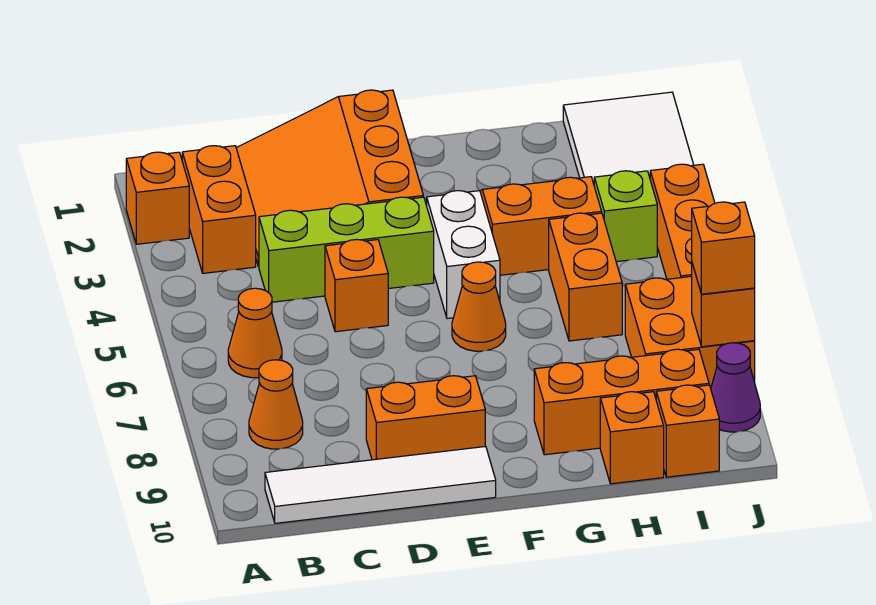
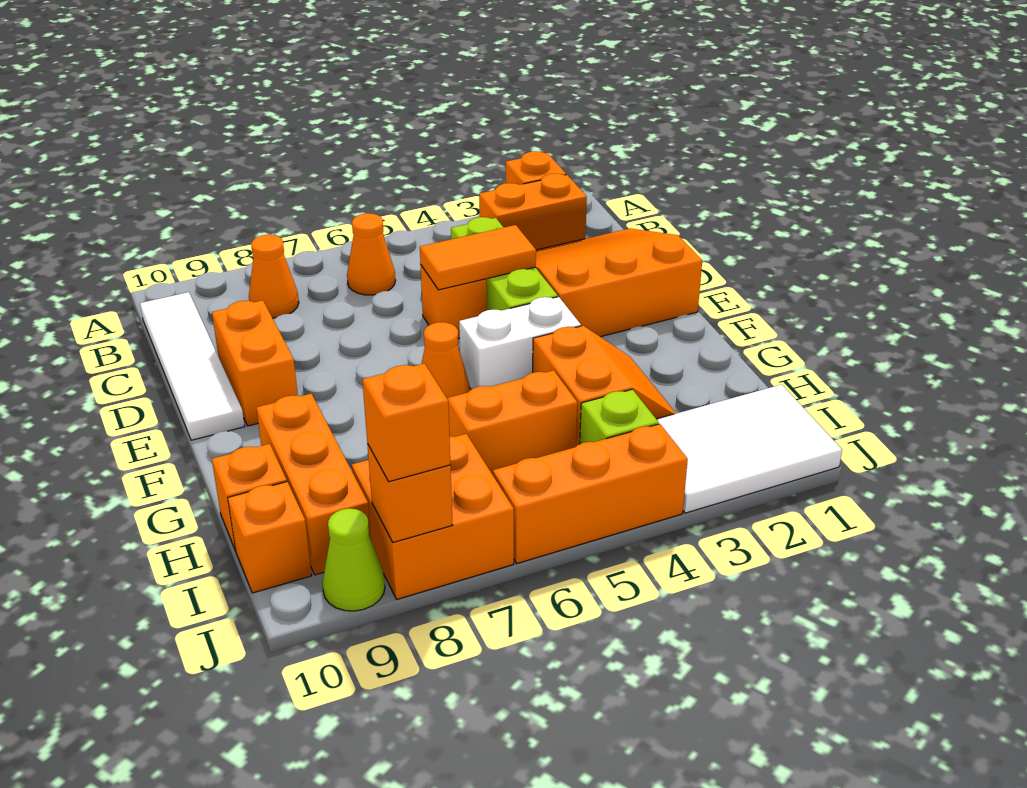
none -> orange 1x2 tile [420,225,536,290]
purple 1x1 cone [711,343,760,432] -> lime 1x1 cone [322,508,385,611]

